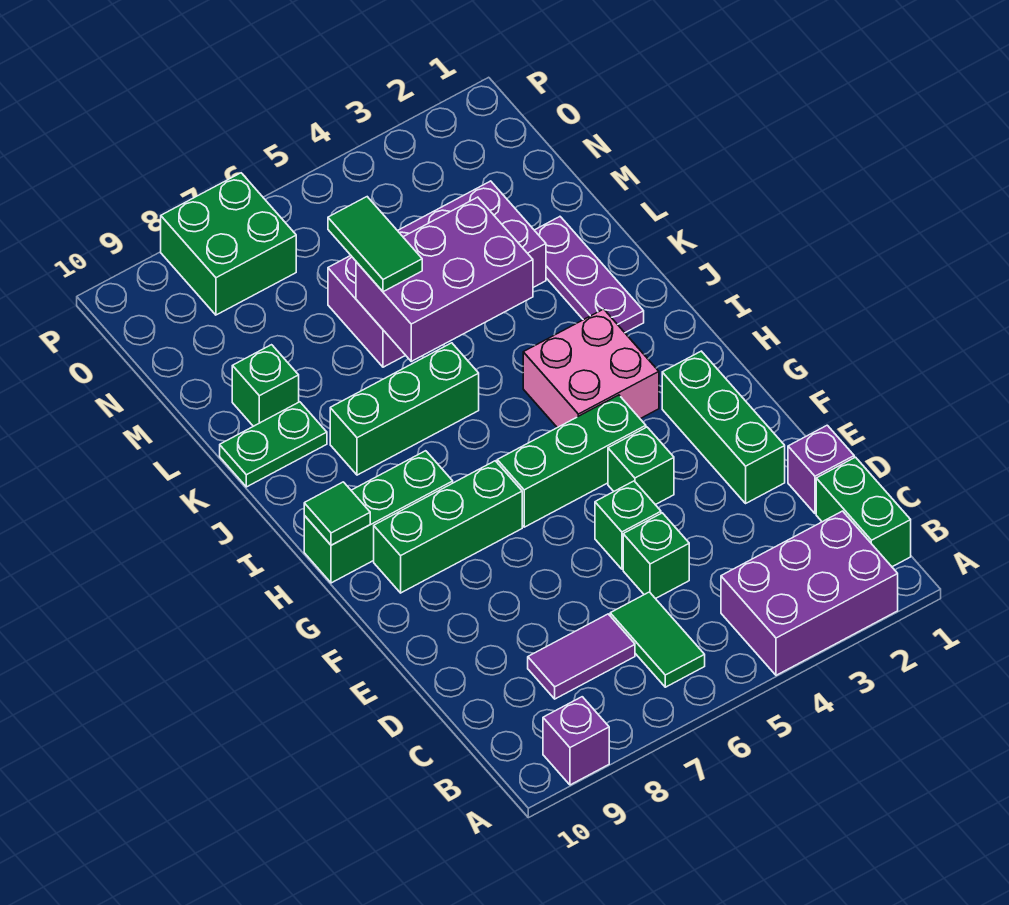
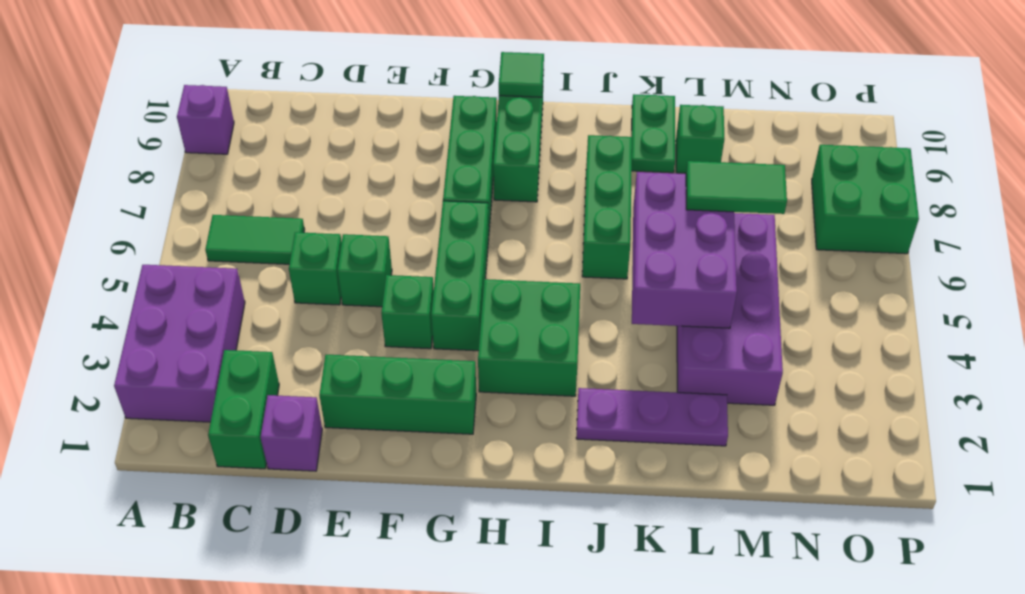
green 1x2 brick [816,457,911,567] -> green 1x2 brick turned to [208,350,279,469]
purple 1x2 tile [528,614,635,699] -> none
pink 2x2 brick [523,309,659,428] -> green 2x2 brick [478,279,580,396]

